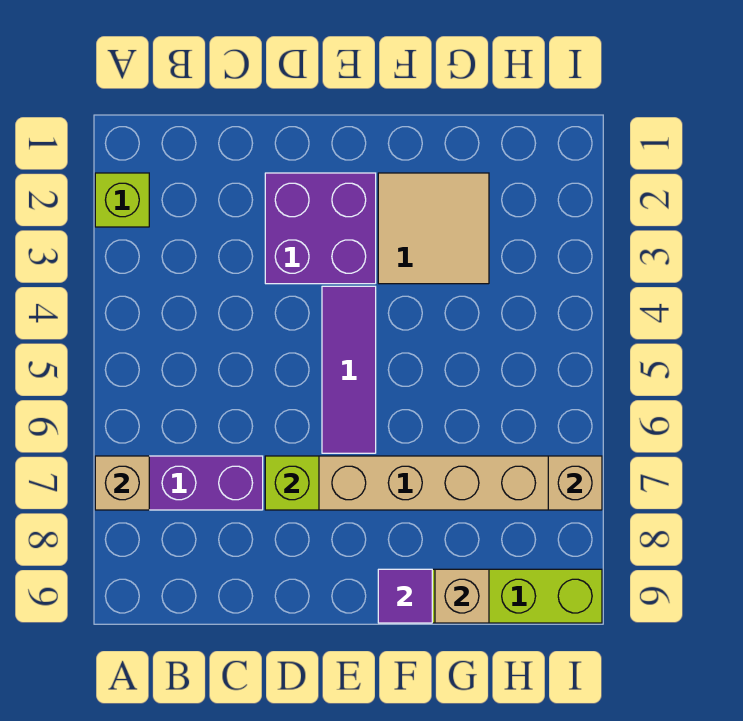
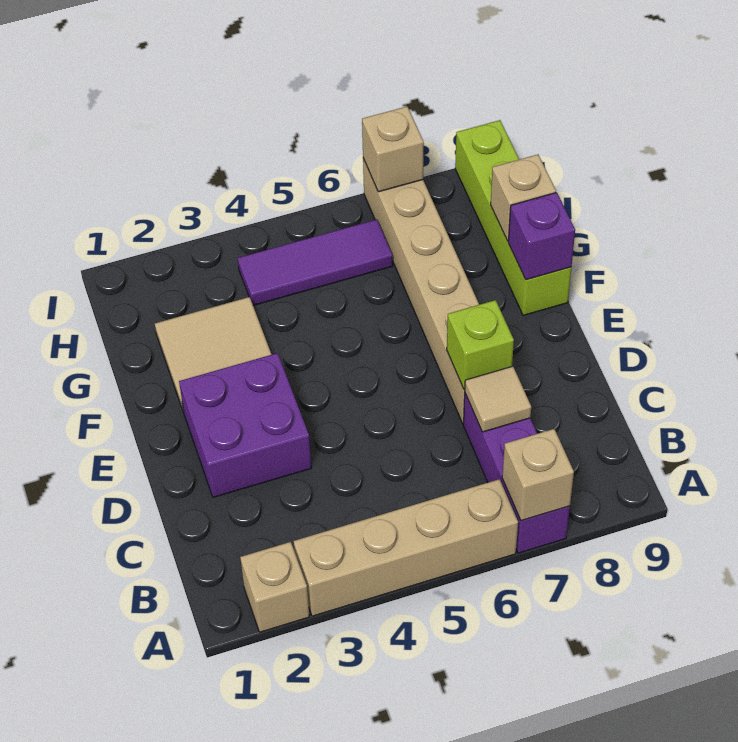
lime 1x1 brick [95,173,149,227] -> tan 1x1 brick [240,542,309,632]
none -> tan 1x4 brick [294,479,518,616]
none -> tan 1x1 tile [465,366,531,432]
purple 1x3 tile [322,286,376,453] -> purple 1x3 tile moved to [238,220,393,305]
purple 1x1 tile [378,569,432,623] -> purple 1x1 brick [508,193,575,280]

